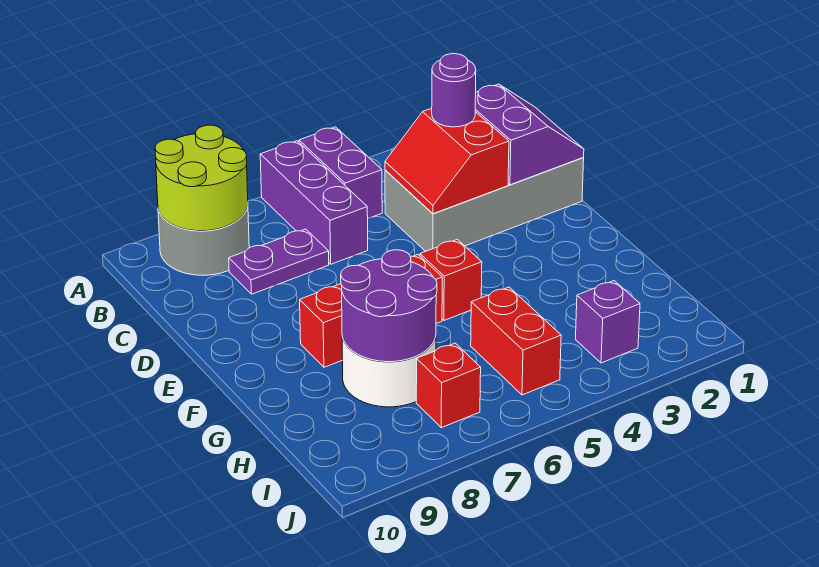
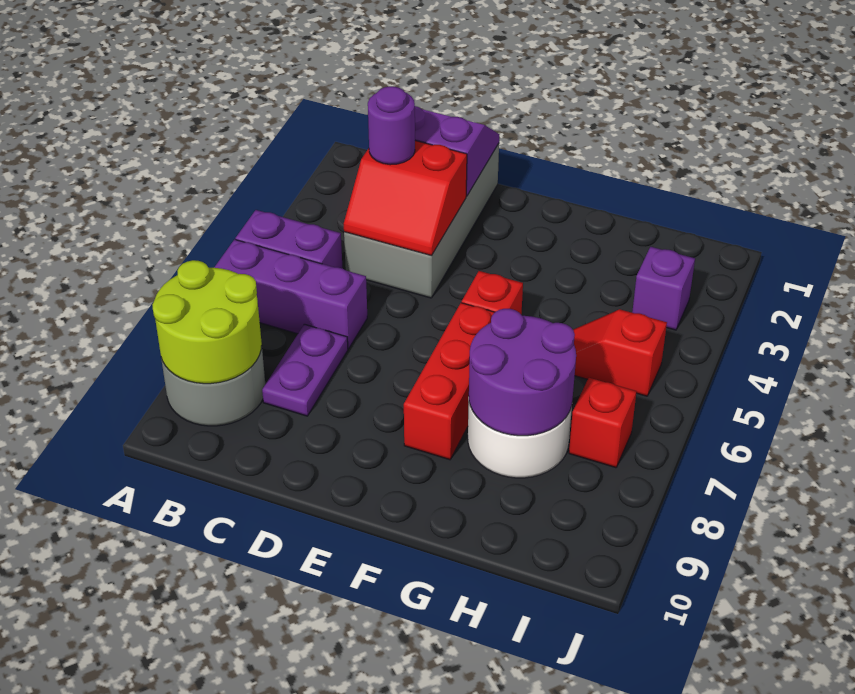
red 1x2 brick [471,287,561,395] -> red 1x2 slope [573,309,667,396]

